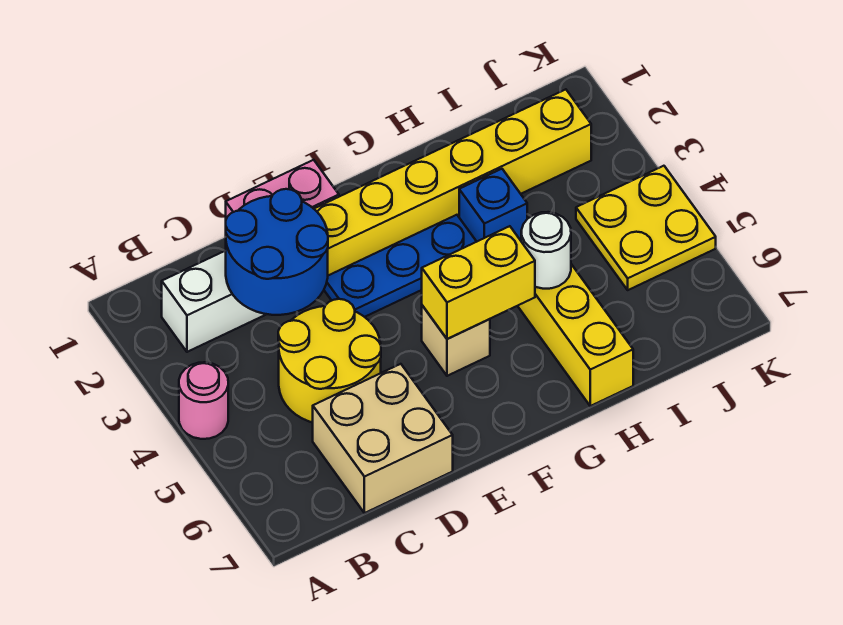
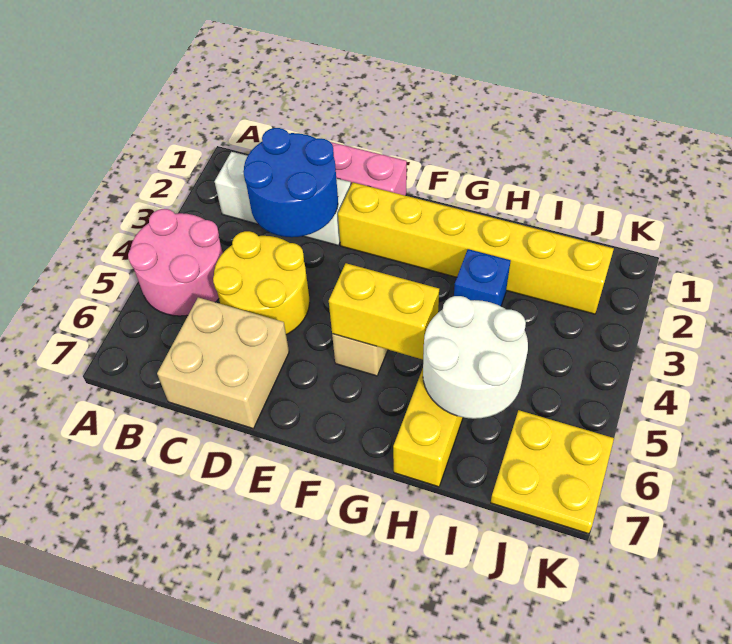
pink 1x1 round brick [179,362,228,439] -> pink 2x2 round brick [128,209,223,316]
blue 1x3 plate [324,215,477,317] -> none
white 1x1 round brick [521,212,571,289] -> white 2x2 round brick [423,296,528,419]
yellow 2x2 plate [576,166,716,290] -> yellow 2x2 plate moved to [491,410,614,534]

